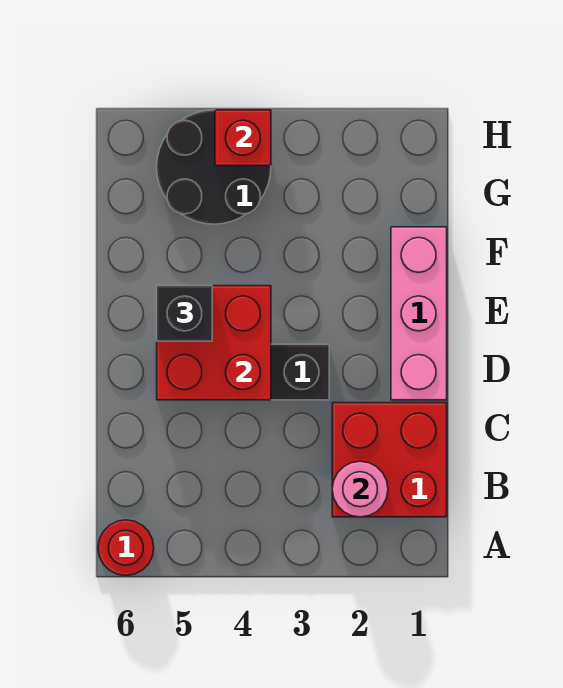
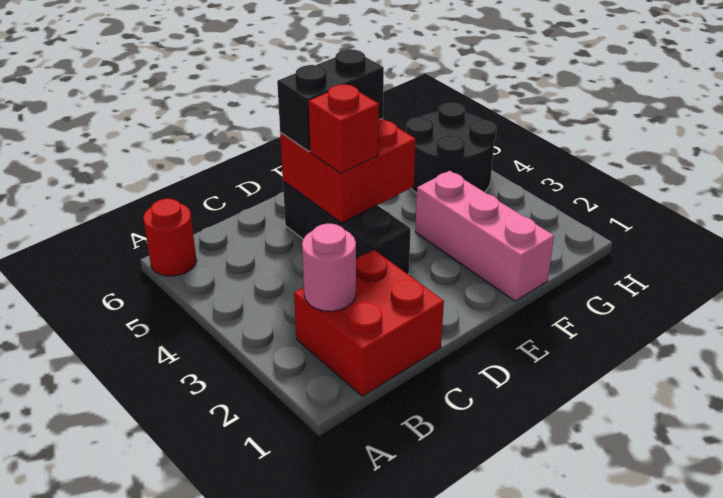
pink 1x3 brick [391,227,447,400] -> pink 1x3 brick turned to [415,171,554,301]
black 1x1 brick [157,286,212,341] -> black 1x2 brick [277,49,384,151]
red 1x1 brick [215,110,271,166] -> red 1x1 brick moved to [309,85,379,173]

